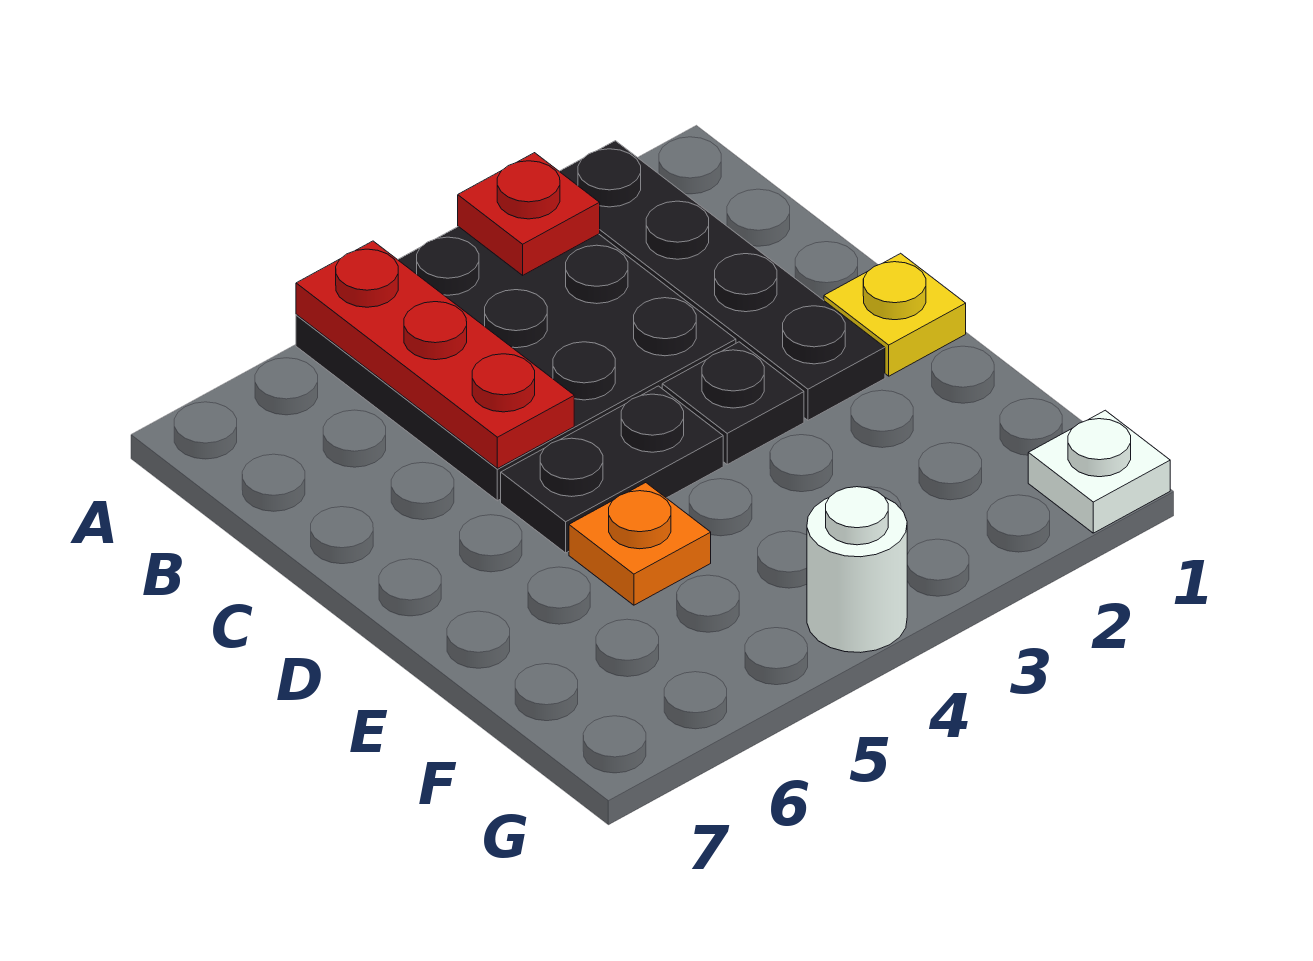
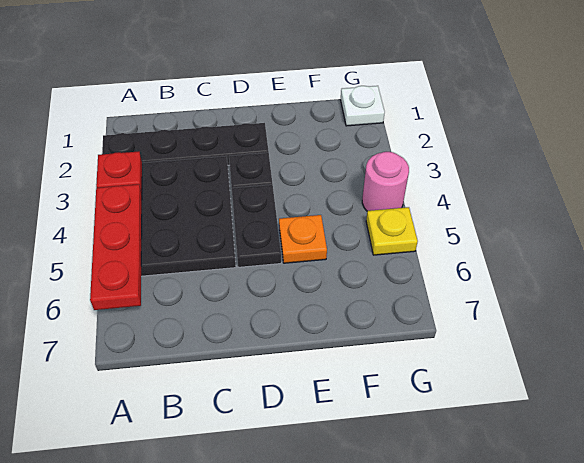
red 1x3 plate [296,241,574,468] -> red 1x3 plate turned to [90,184,142,310]
yellow 1x1 plate [824,253,966,376] -> yellow 1x1 plate moved to [366,207,418,255]
white 1x1 round brick [807,487,907,653] -> pink 1x1 round brick [362,152,409,211]

